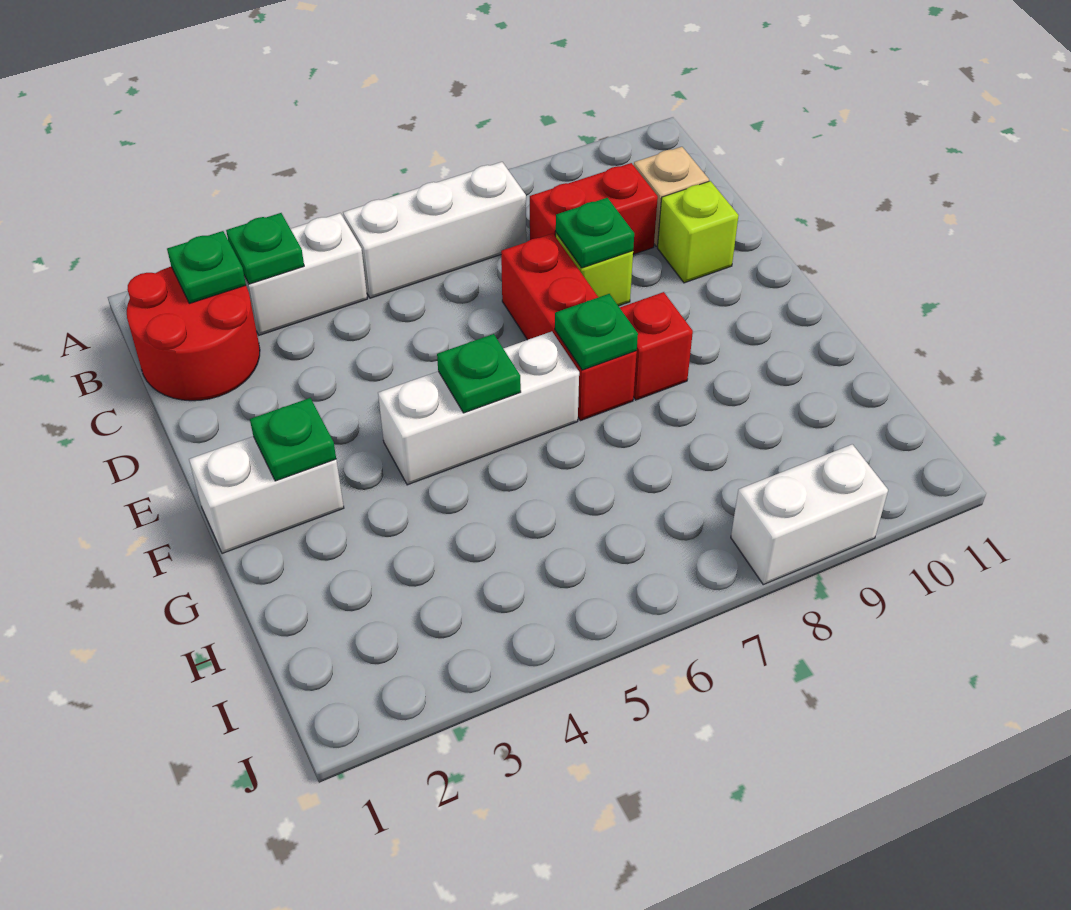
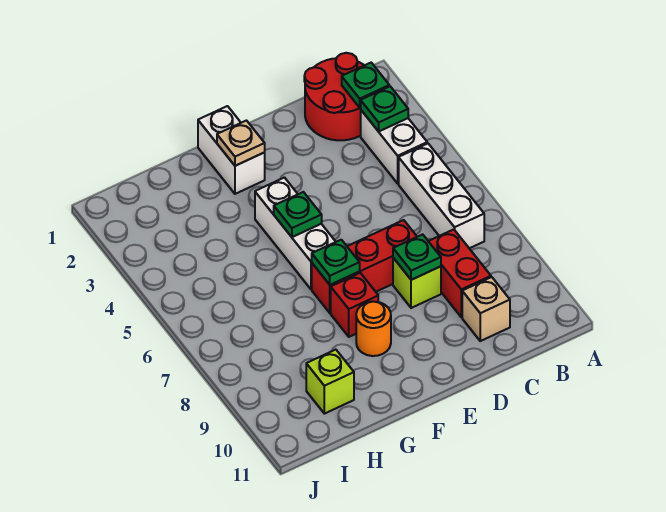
lime 1x1 brick [658,181,739,283] -> lime 1x1 brick moved to [306,350,354,414]
green 1x1 plate [250,398,336,481] -> tan 1x1 plate [217,121,265,166]
none -> orange 1x1 round brick [356,301,391,356]
white 1x2 brick [731,444,888,584] -> none

